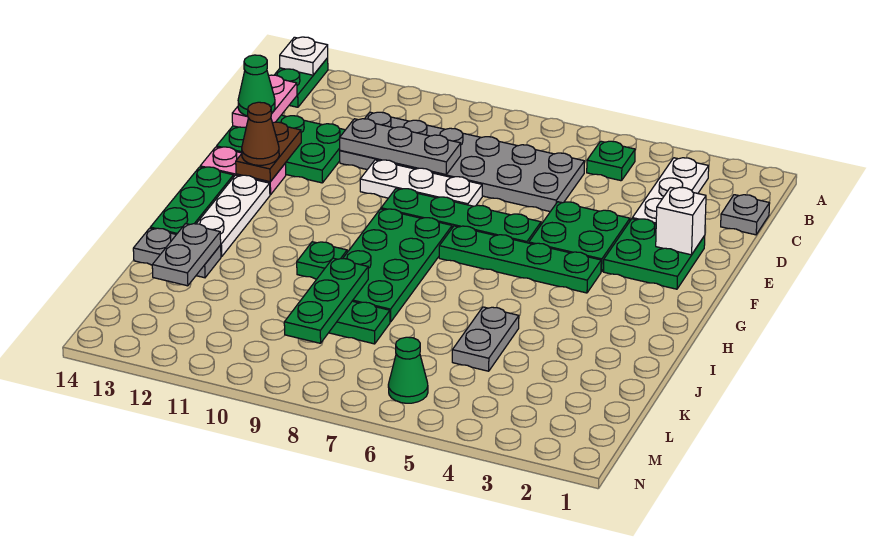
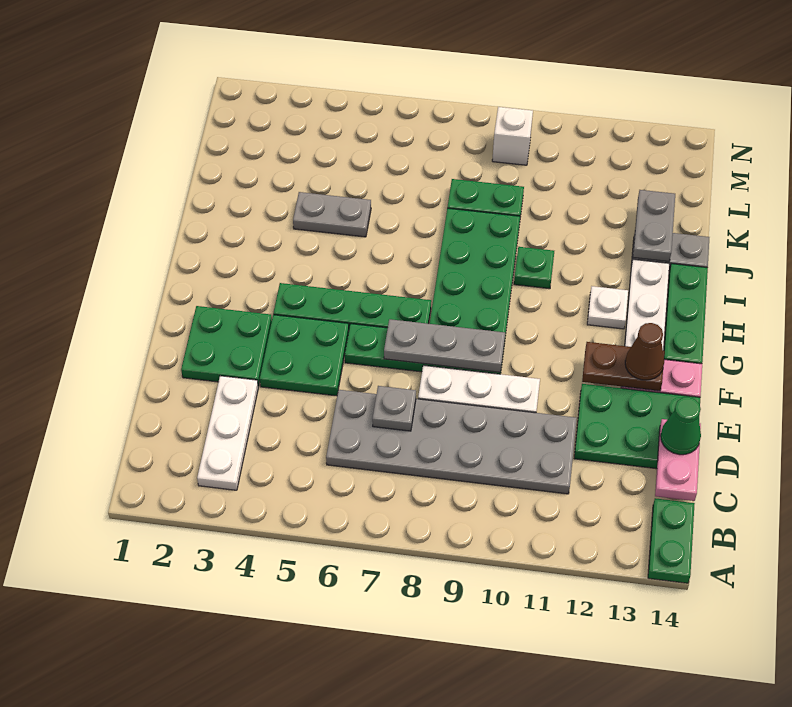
white 1x1 plate [280,37,328,75] -> white 1x1 plate moved to [587,286,628,329]
green 1x1 plate [587,141,635,181] -> none
grey 1x1 plate [721,195,770,235] -> grey 1x1 plate moved to [372,386,416,431]
grey 1x3 plate [340,119,461,174] -> grey 1x3 plate moved to [384,319,505,372]
white 1x1 brick [656,187,706,255] -> white 1x1 brick moved to [492,107,533,165]
brown 1x2 plate [236,122,301,182] -> brown 1x2 plate turned to [582,342,664,391]
grey 1x2 plate [452,307,519,371] -> grey 1x2 plate turned to [293,192,371,237]
green 1x3 plate [284,258,368,343] -> none
green 1x1 cone [388,337,428,403] -> none

